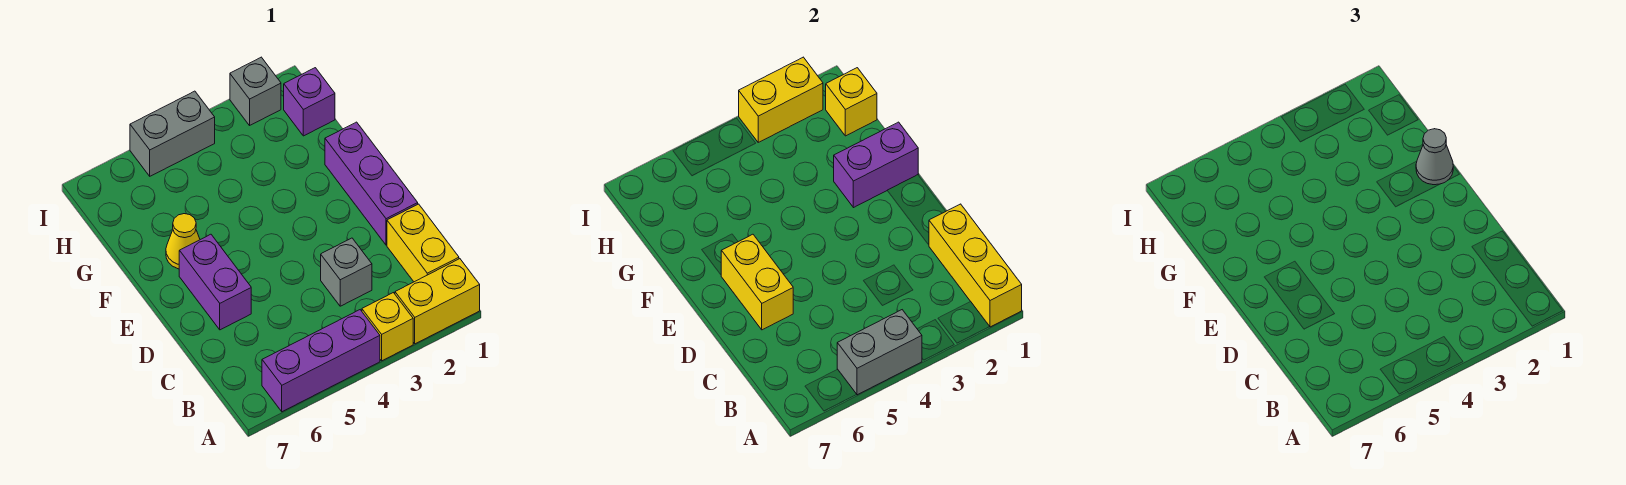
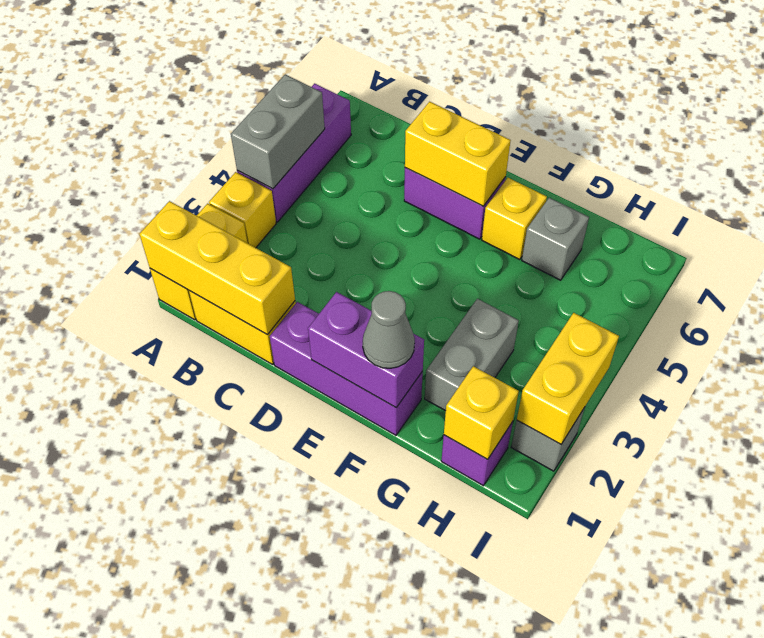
grey 1x1 brick [321,238,372,306] -> grey 1x1 brick moved to [522,198,589,280]
purple 1x2 brick [834,122,918,208] -> purple 1x2 brick turned to [308,292,424,407]
yellow 1x1 cone [166,214,200,269] -> yellow 1x1 brick [482,178,547,260]
grey 1x2 brick [130,91,215,176] -> grey 1x2 brick moved to [425,299,519,411]

